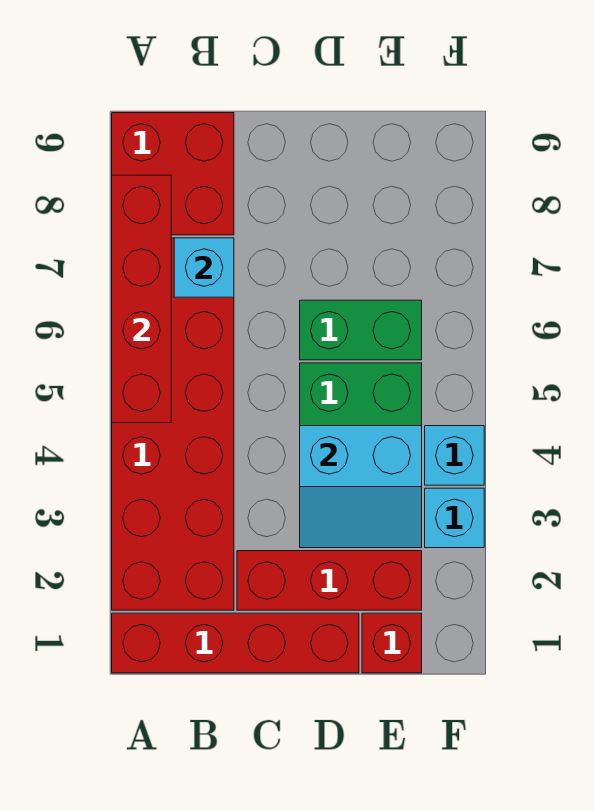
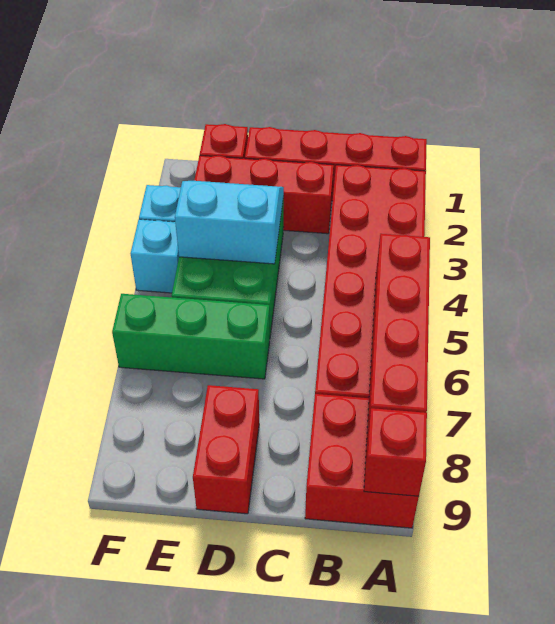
none -> red 1x1 brick [364,408,427,497]
cyan 1x1 brick [174,238,234,297] -> none
green 1x2 brick [300,300,422,360] -> green 1x3 brick [112,294,270,379]
none -> red 1x2 brick [193,385,259,514]

